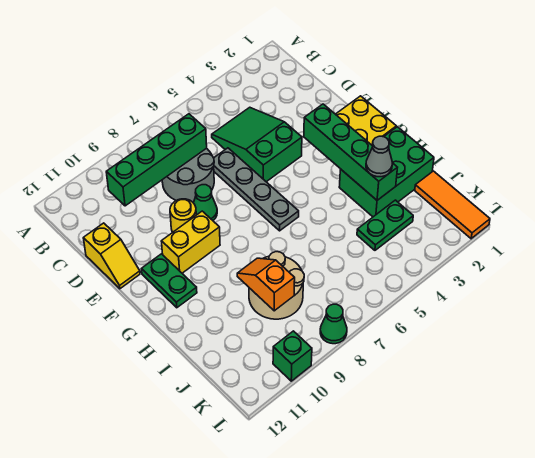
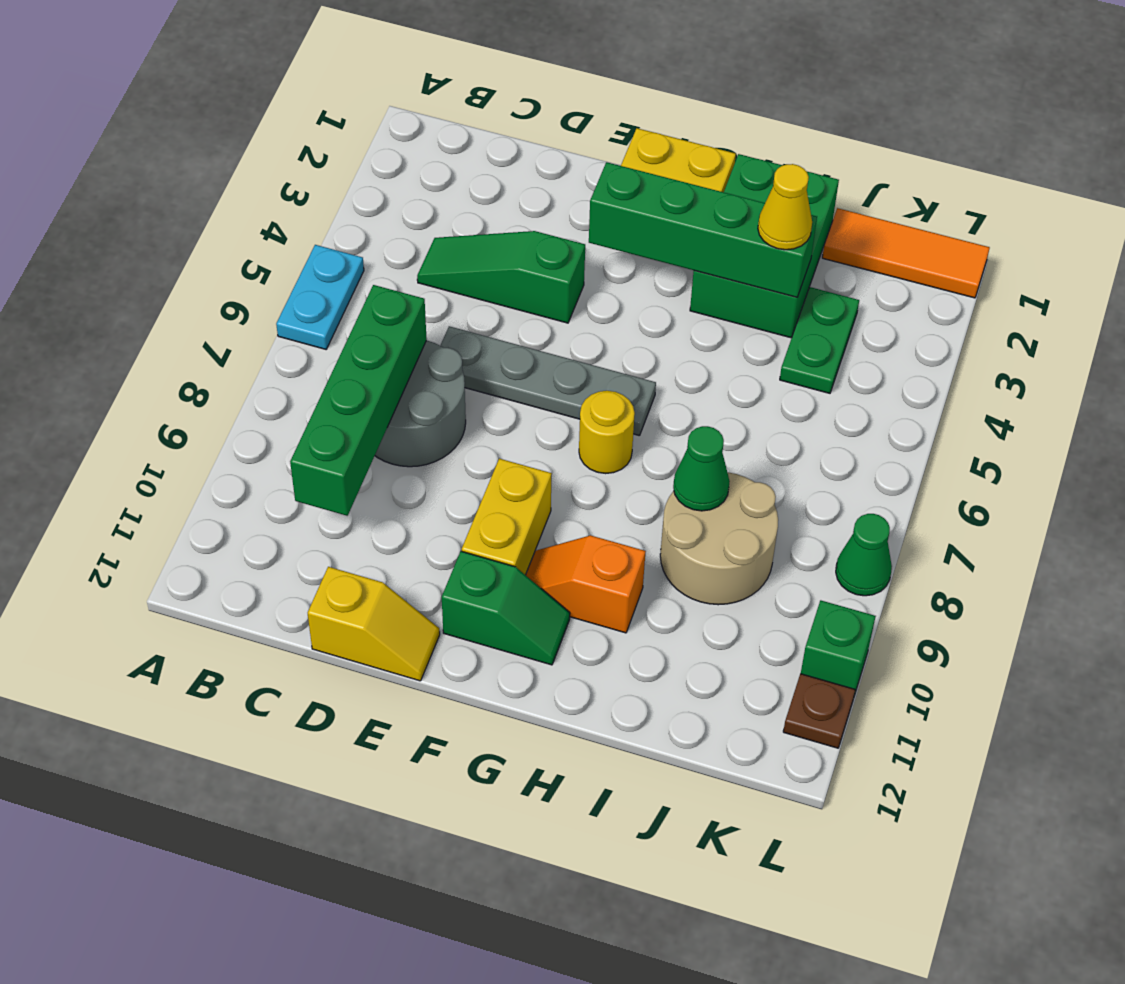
none -> cyan 1x2 plate [276,245,364,349]
green 2x3 slope [212,107,302,182] -> green 1x3 slope [417,231,585,323]
green 1x1 cone [194,185,217,220] -> green 1x1 cone moved to [673,426,730,511]
yellow 1x1 round brick [170,199,196,232] -> yellow 1x1 round brick moved to [579,391,635,474]
green 1x2 plate [142,254,197,308] -> green 1x2 slope [442,551,570,665]
grey 1x1 cone [366,136,392,177] -> yellow 1x1 cone [758,164,812,250]
orange 1x2 slope [237,258,295,311] -> orange 1x2 slope moved to [526,535,646,633]
none -> brown 1x1 plate [783,674,855,748]

